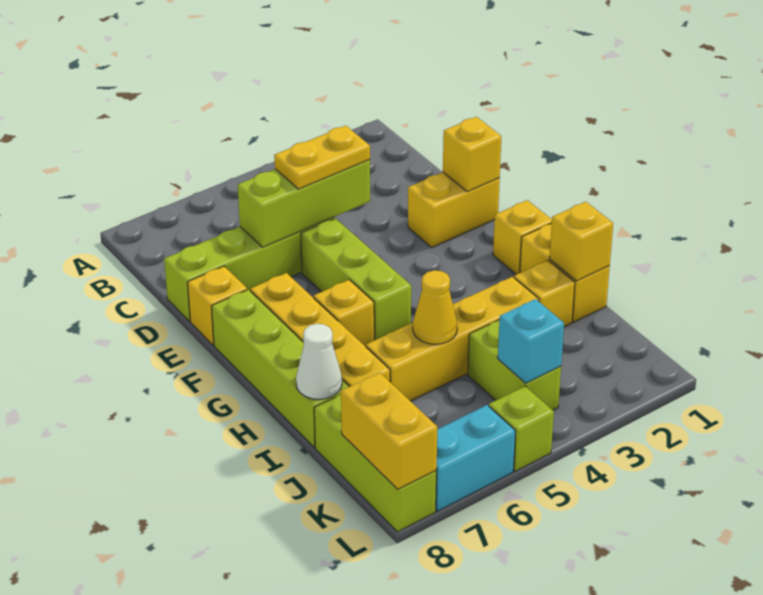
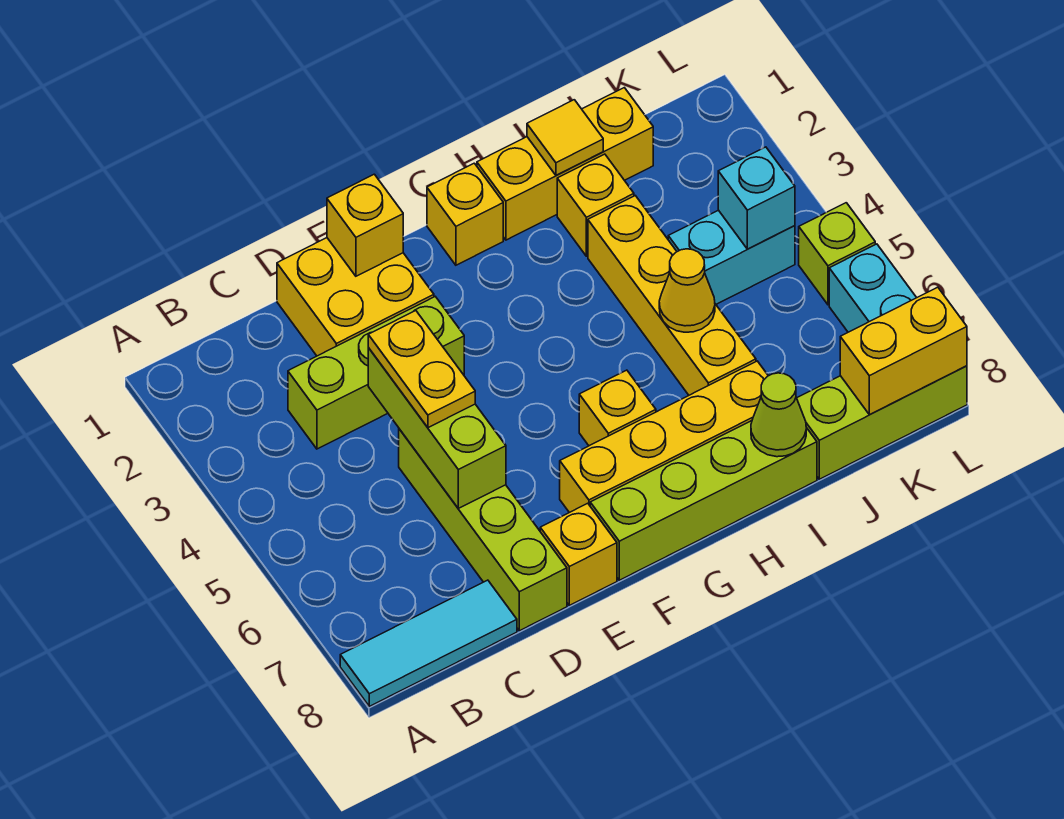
none -> cyan 1x3 tile [340,580,517,706]
yellow 1x2 brick [408,172,500,247] -> yellow 2x2 brick [277,238,434,356]
lime 1x3 brick [301,218,411,340] -> lime 1x3 brick moved to [288,297,464,449]
yellow 1x2 brick [520,223,610,322] -> yellow 1x3 brick [477,88,653,240]
yellow 1x1 brick [550,202,613,281] -> yellow 1x1 tile [527,100,603,175]
white 1x1 cone [296,324,342,399] -> lime 1x1 cone [751,373,806,457]
lime 1x2 brick [468,320,561,410] -> cyan 1x2 brick [668,210,795,304]

